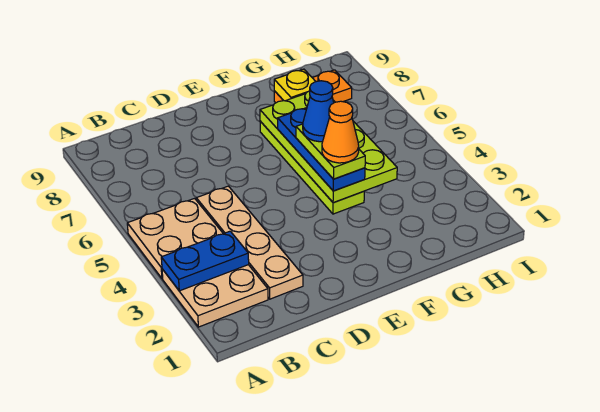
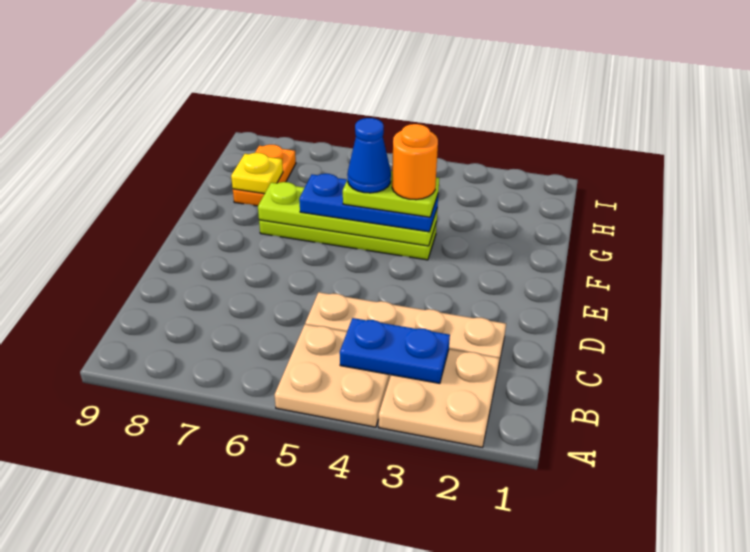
blue 1x2 plate [161,231,249,291] -> blue 1x2 plate turned to [340,318,450,383]
lime 2x4 plate [260,91,397,203] -> lime 1x4 plate [258,182,437,246]
orange 1x1 cone [322,101,359,163] -> orange 1x1 round brick [392,124,438,200]

